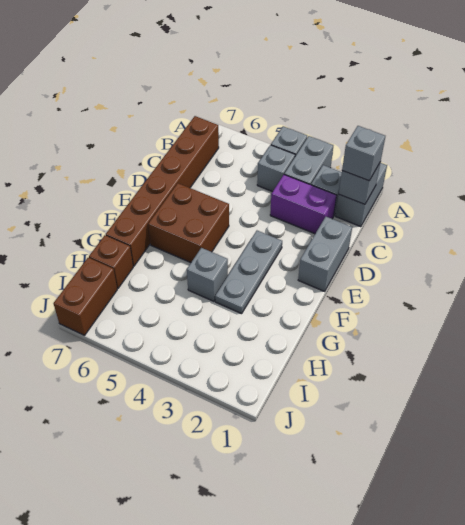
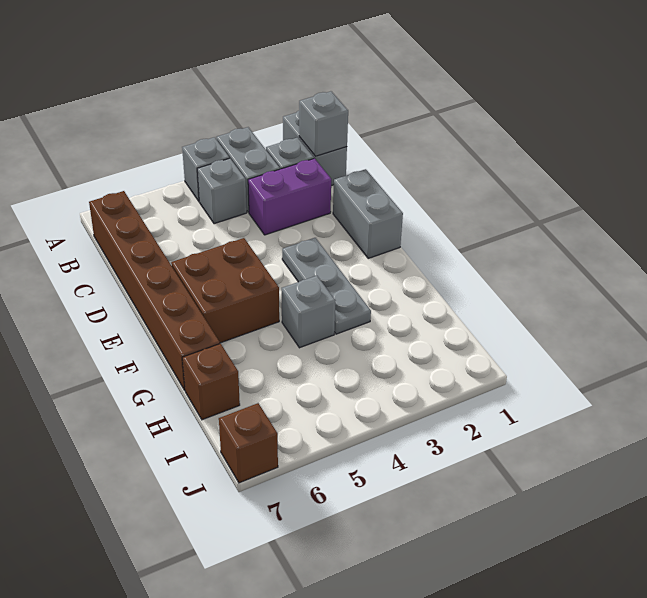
grey 1x1 brick [342,126,385,181] -> none
brown 1x2 brick [54,258,117,335] -> brown 1x1 brick [219,403,278,483]

